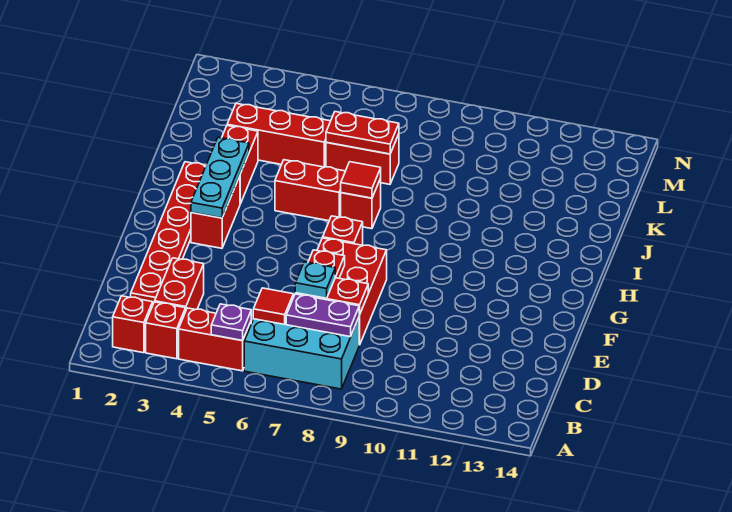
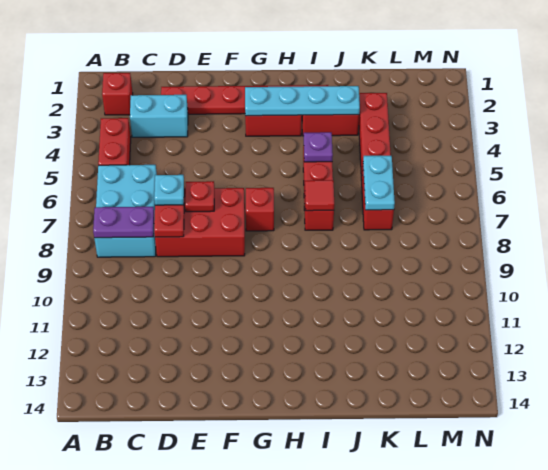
red 1x1 brick [146,302,186,359] -> none
purple 1x1 plate [211,304,251,341] -> purple 1x1 plate moved to [304,132,333,162]
red 1x2 brick [155,258,204,310] -> cyan 1x2 brick [130,95,188,137]
red 1x1 tile [253,288,293,324] -> none
purple 1x2 plate [286,294,360,337] -> purple 1x2 plate turned to [93,207,154,238]
cyan 1x3 plate [191,137,249,218] -> cyan 1x4 plate [245,86,360,116]
red 1x2 plate [326,112,399,154] -> cyan 1x2 plate [363,156,395,210]

